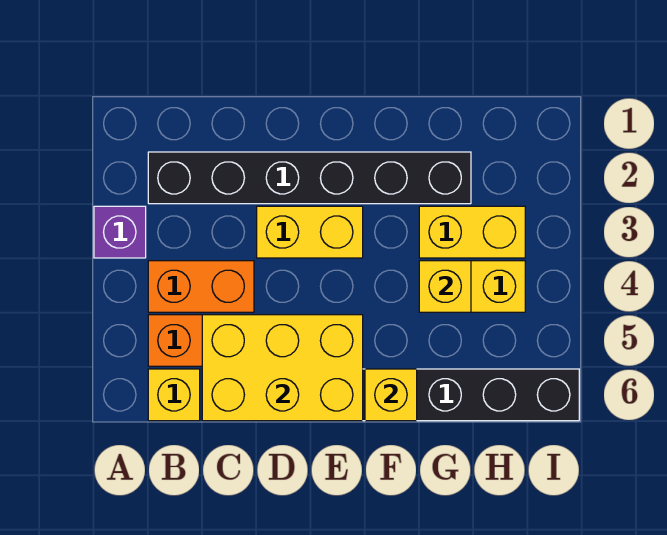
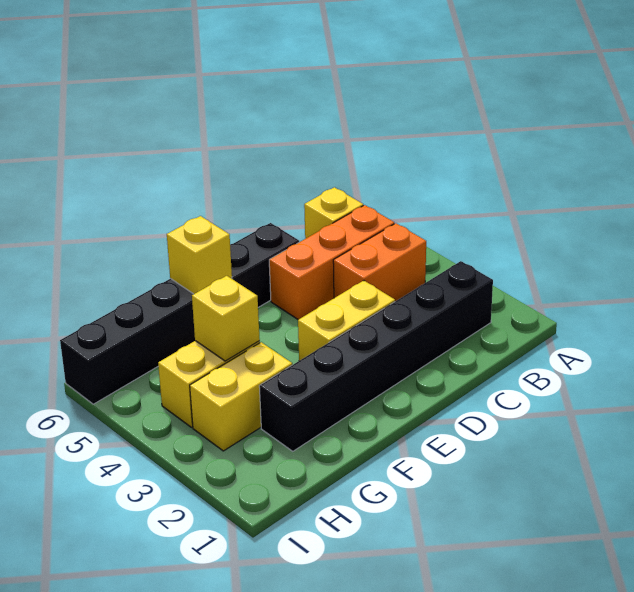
purple 1x1 brick [94,206,146,258] -> none
yellow 2x3 brick [202,315,363,421] -> none

